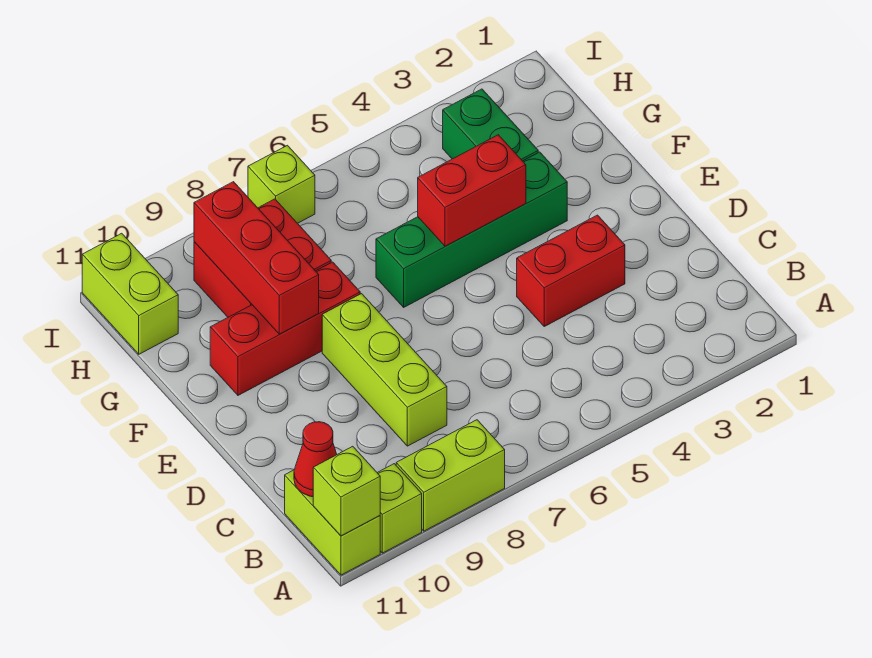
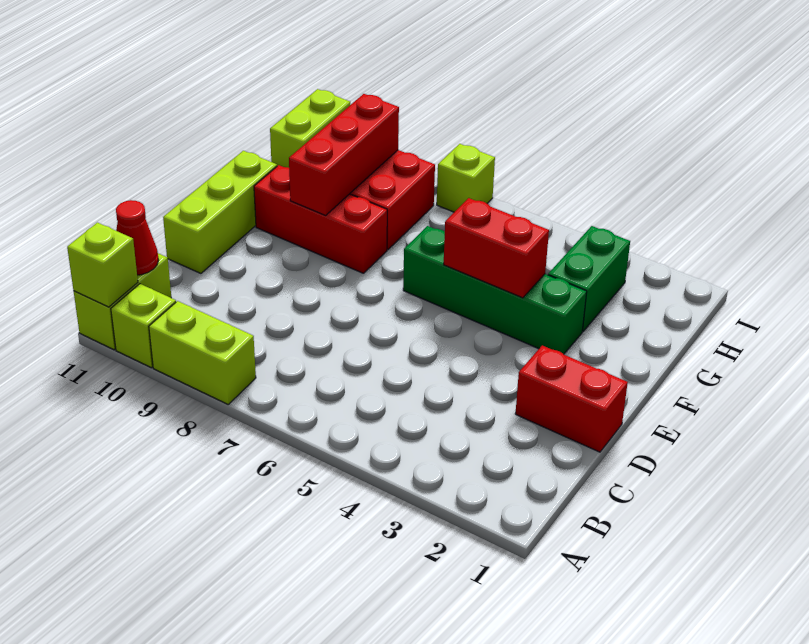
lime 1x3 brick [322,294,447,446] -> lime 1x3 brick moved to [163,151,277,273]
red 1x2 brick [517,215,625,326] -> red 1x2 brick moved to [515,345,628,452]

